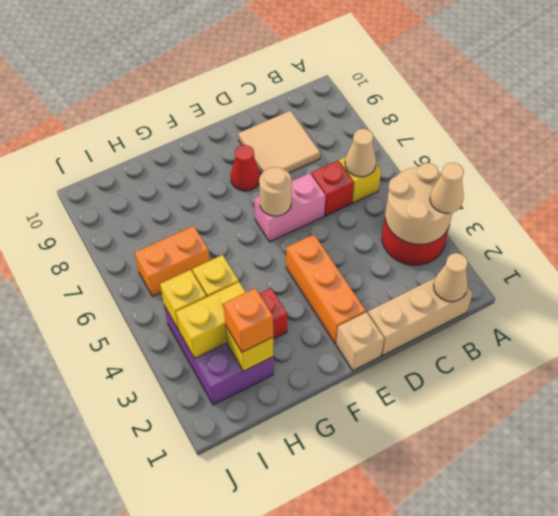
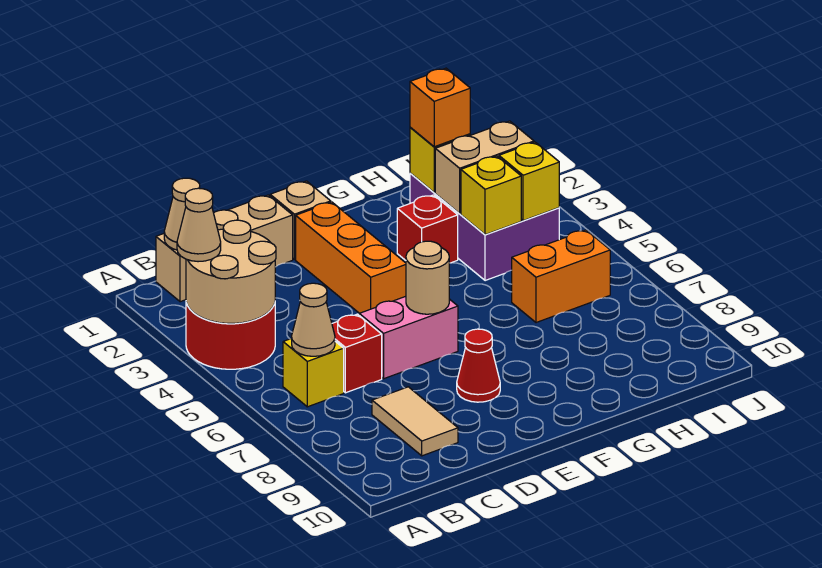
tan 2x2 tile [238,111,320,174] -> tan 1x2 tile [372,387,458,456]
yellow 1x2 brick [176,282,246,358] -> tan 1x2 brick [435,121,534,213]

